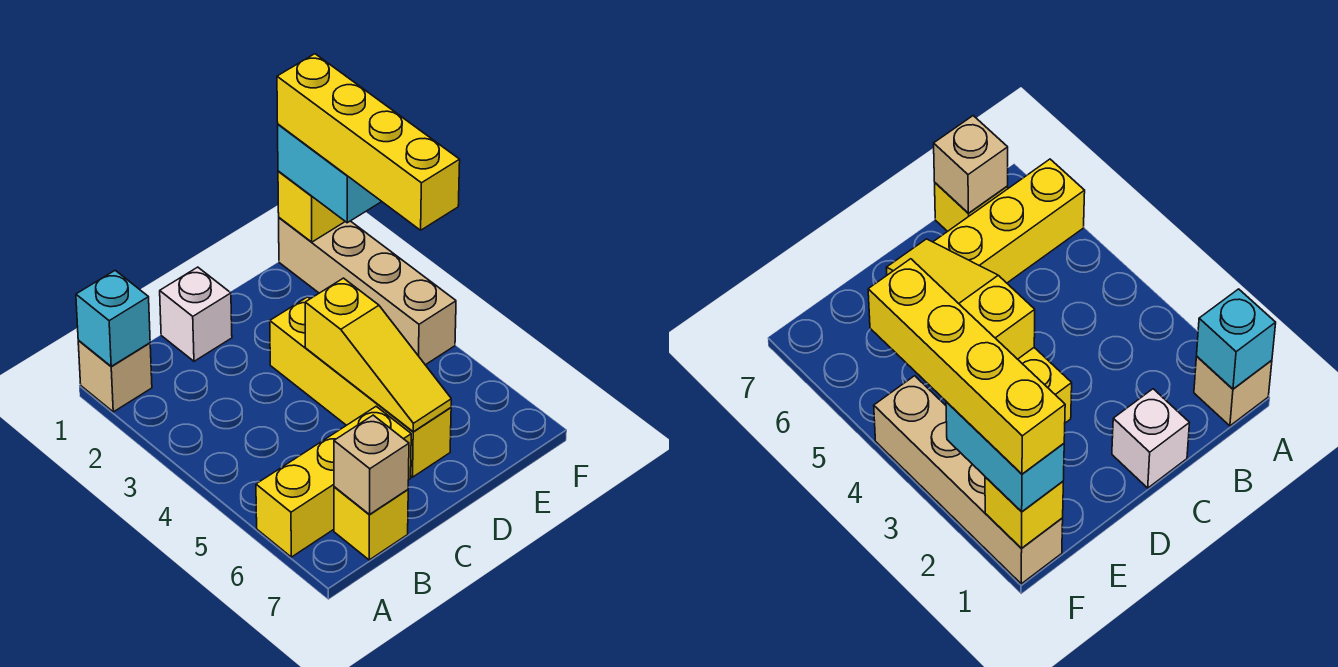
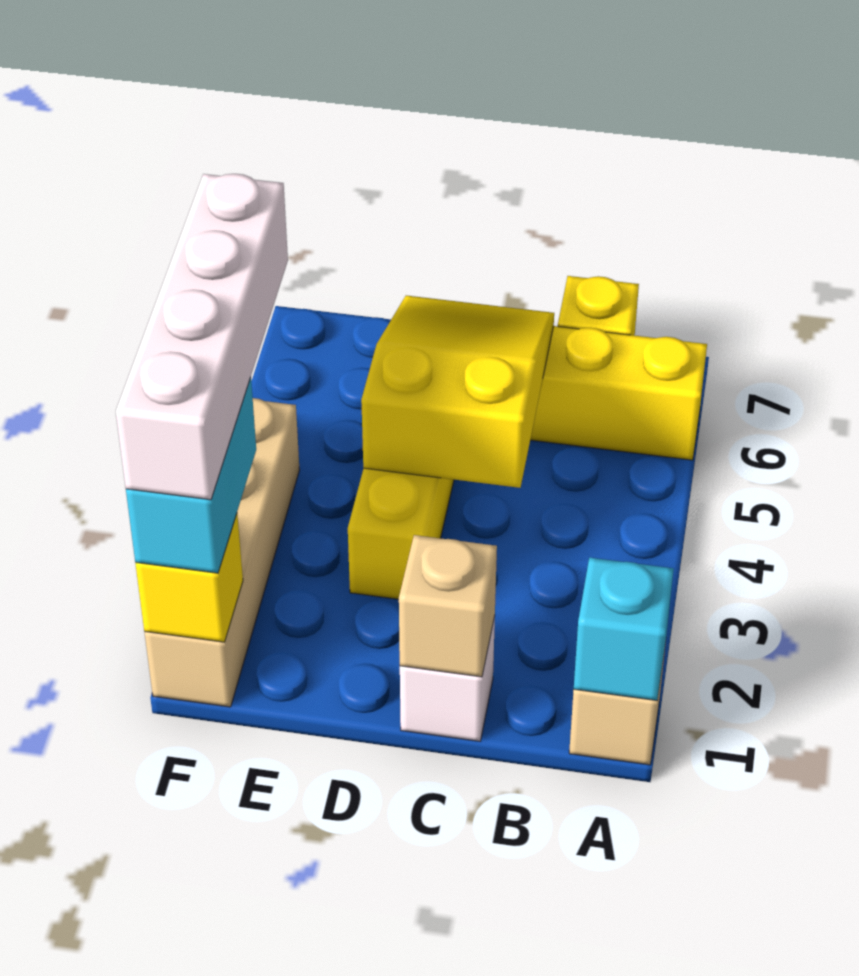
tan 1x1 brick [334,415,409,514] -> tan 1x1 brick moved to [399,535,497,677]
yellow 1x3 slope [305,278,451,432] -> yellow 2x3 slope [361,296,554,488]
yellow 1x4 brick [277,54,460,230] -> white 1x4 brick [116,174,288,500]

